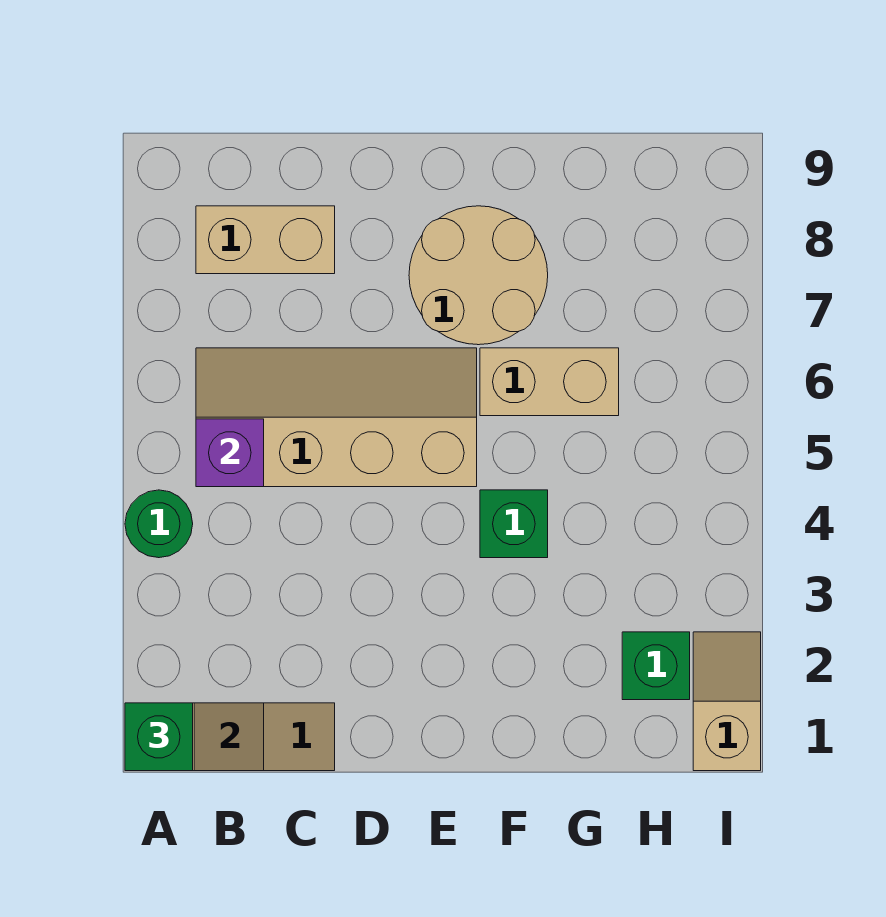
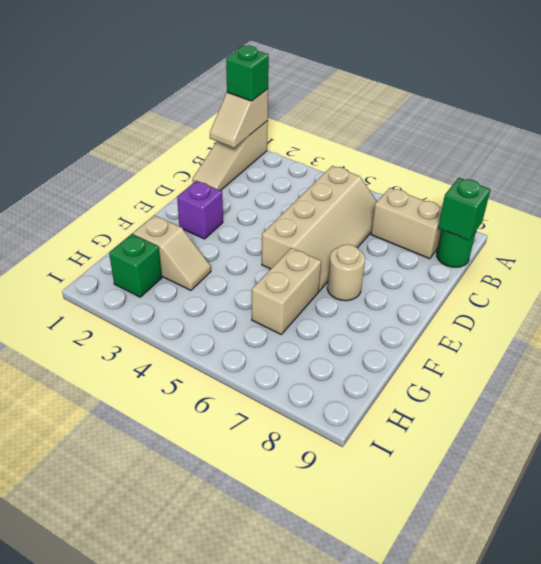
green 1x1 round brick [125,490,193,558] -> green 1x1 round brick moved to [437,230,476,267]
purple 1x1 brick [196,419,264,487] -> purple 1x1 brick moved to [177,181,223,239]
tan 1x2 brick [196,206,335,274] -> tan 1x2 brick turned to [371,188,442,259]
tan 2x2 round brick [409,206,548,345] -> tan 1x1 round brick [327,244,365,301]
green 1x1 brick [480,490,548,558] -> green 1x1 brick moved to [438,178,491,240]
tan 1x2 slope [693,632,761,771] -> tan 1x2 slope moved to [133,215,211,290]

